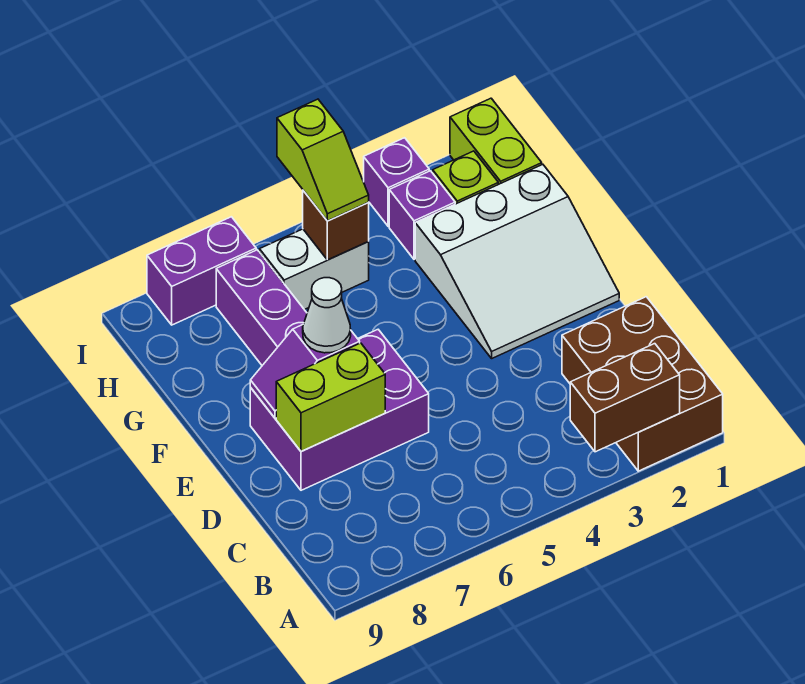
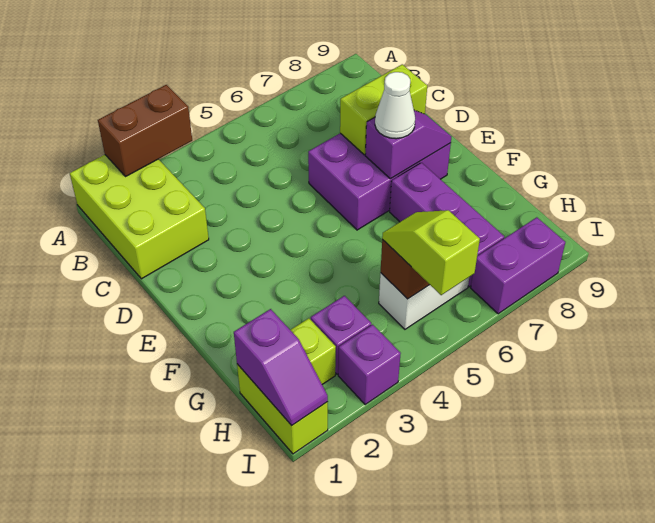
brown 2x3 brick [562,297,723,471] -> lime 2x3 brick [70,155,209,279]
white 3x3 slope [415,164,619,358] -> none
none -> purple 1x2 slope [234,309,328,425]

